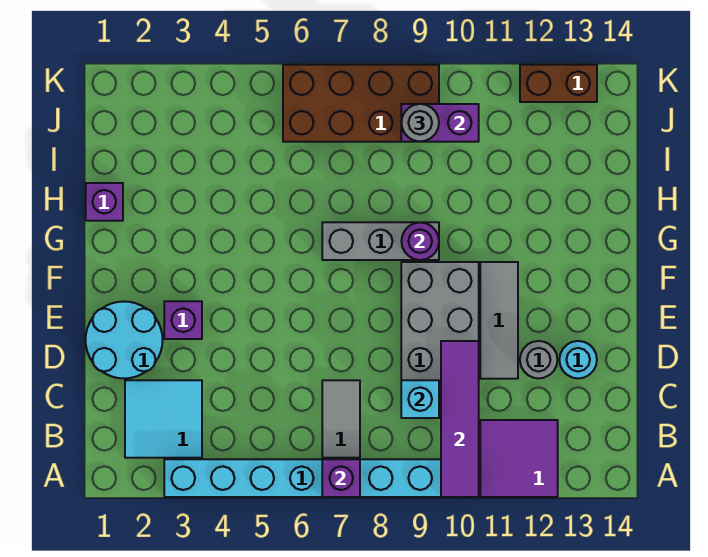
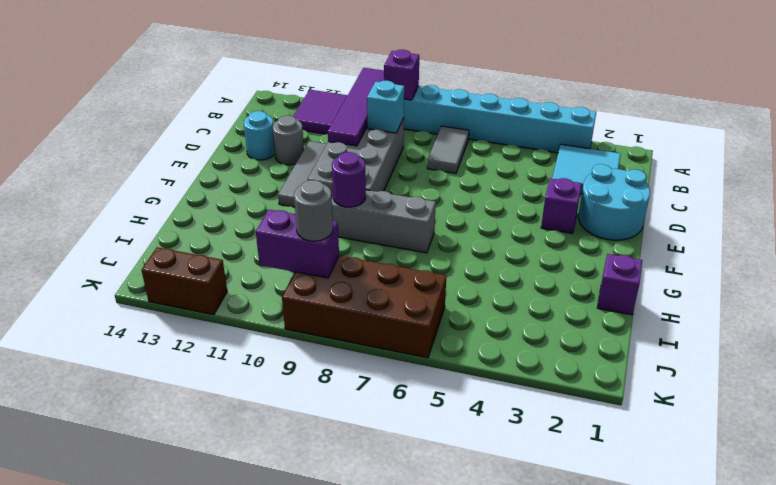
purple 1x1 brick [322,459,360,497] -> purple 1x1 brick moved to [384,50,419,100]

